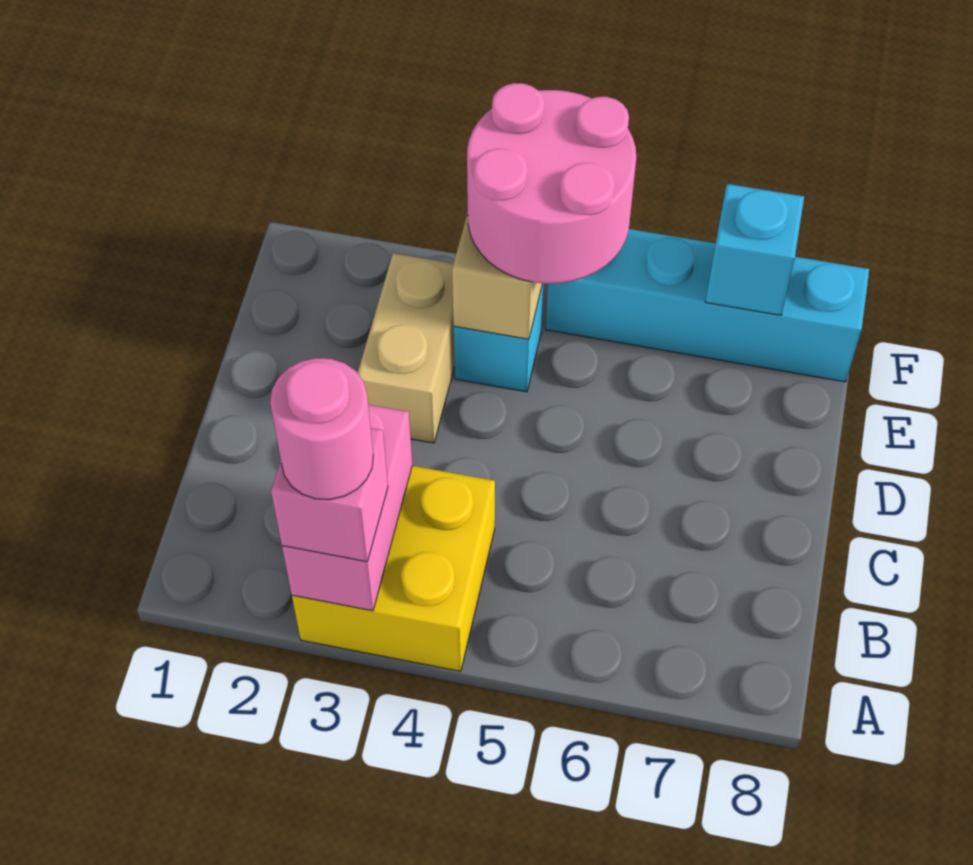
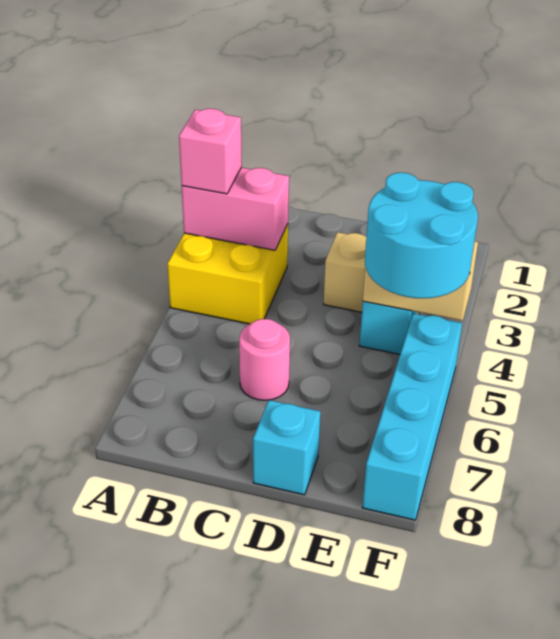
pink 1x1 round brick [270,358,373,500] -> pink 1x1 round brick moved to [239,319,290,400]
pink 2x2 round brick [467,83,636,284] -> cyan 2x2 round brick [365,173,478,298]
cyan 1x1 brick [706,184,804,315] -> cyan 1x1 brick moved to [253,400,320,495]

